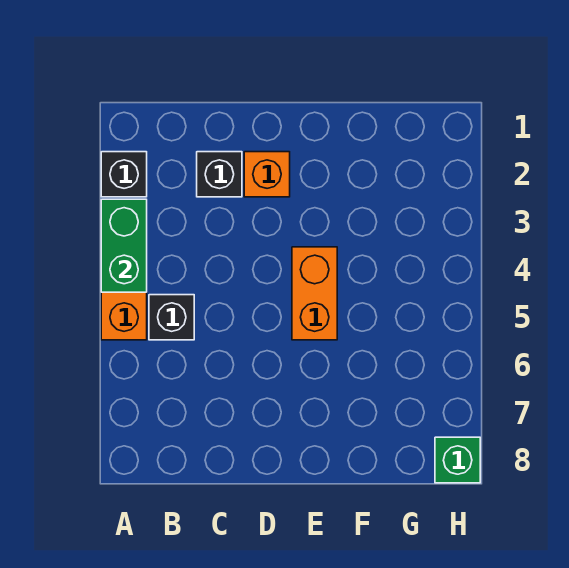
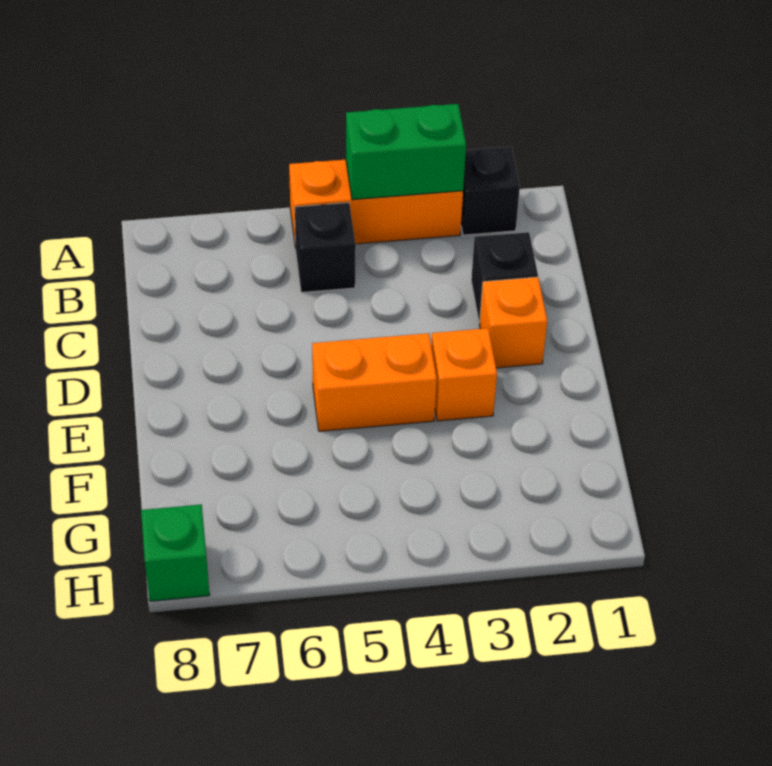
none -> orange 1x1 brick [431,328,497,421]

